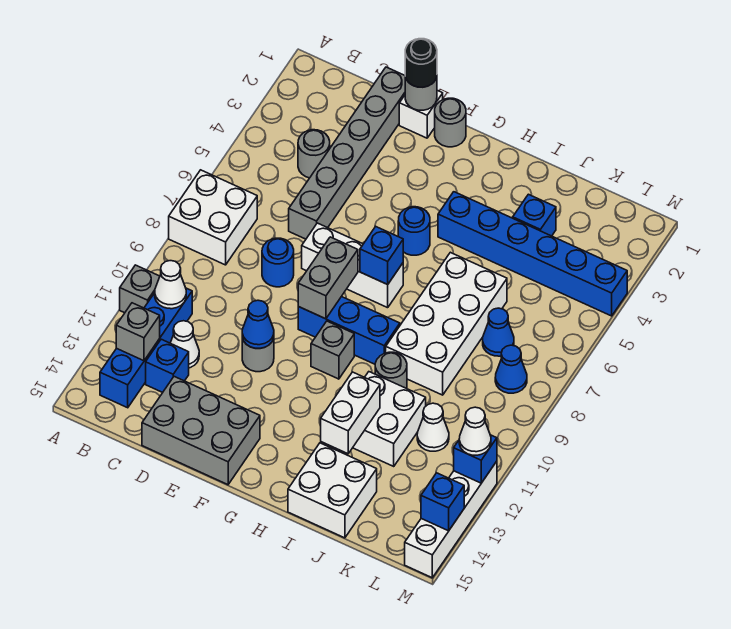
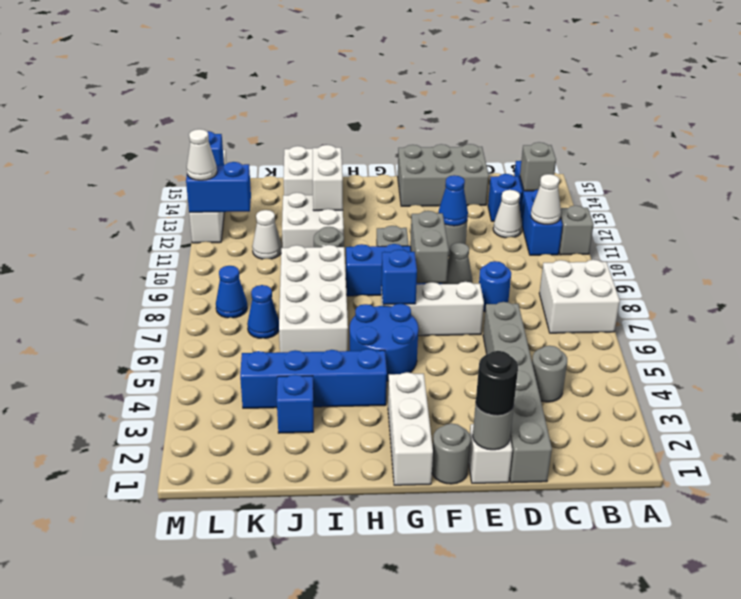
none -> grey 1x1 cone [442,243,472,284]
none -> white 1x3 brick [388,372,433,485]
blue 1x1 round brick [398,207,430,255] -> blue 2x2 round brick [350,304,418,381]
blue 1x6 brick [438,192,627,316] -> blue 1x4 brick [240,349,387,408]
blue 1x1 brick [454,435,497,483] -> blue 1x2 brick [186,162,251,213]

